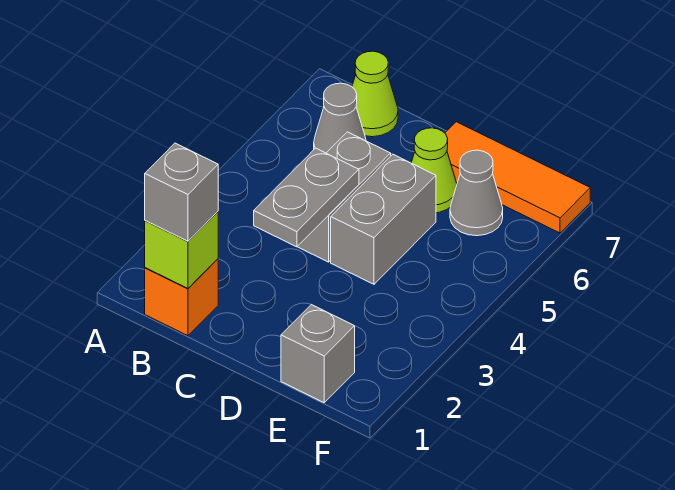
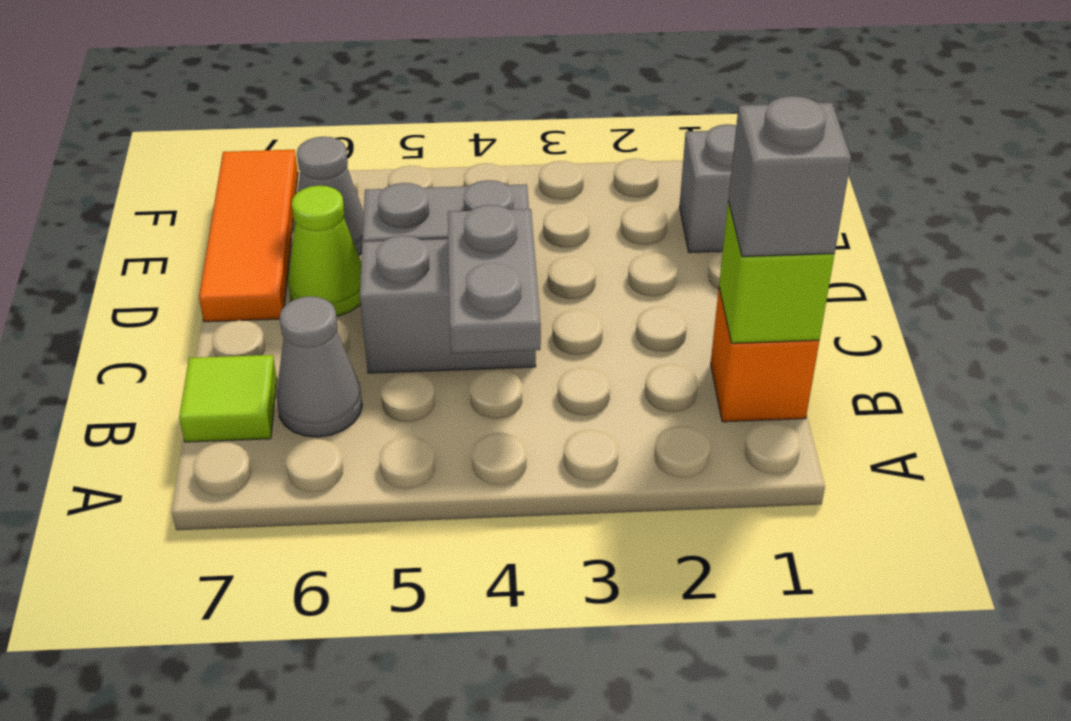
lime 1x1 cone [352,51,398,137] -> lime 1x1 tile [179,355,277,442]
grey 1x2 plate [254,148,359,247] -> grey 1x2 plate turned to [448,205,541,353]

